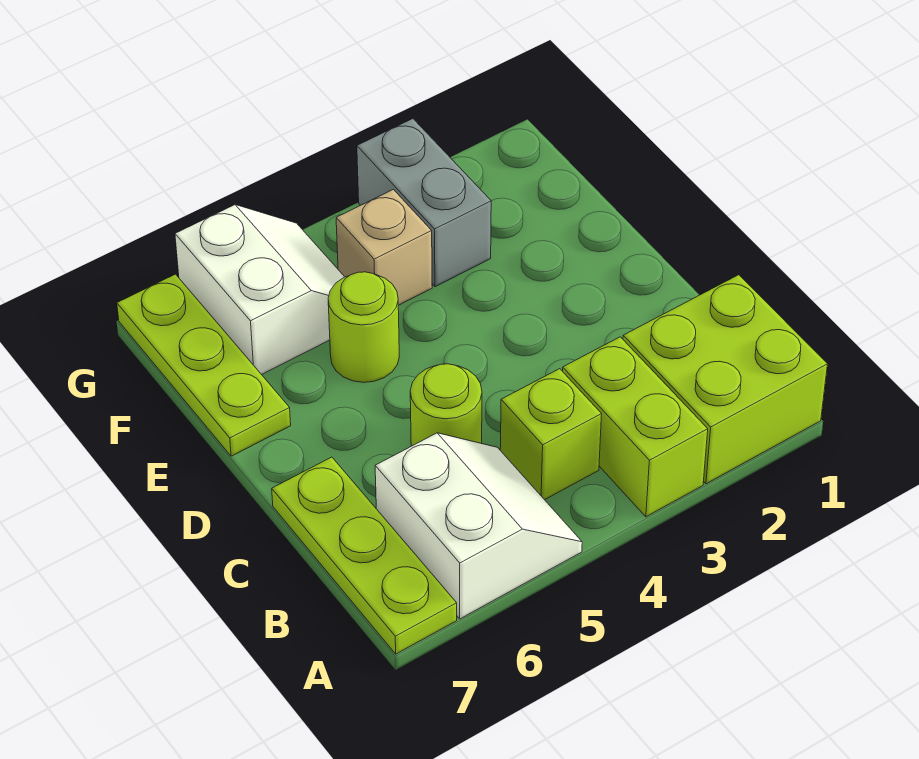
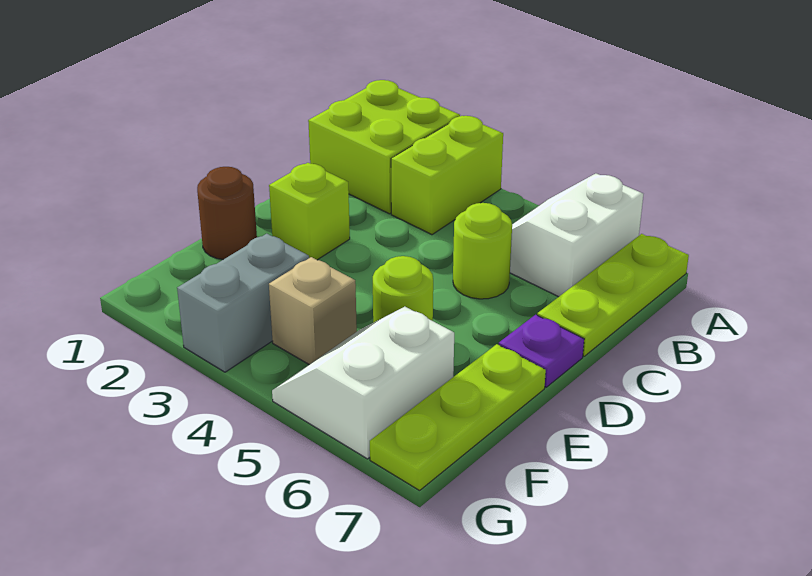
lime 1x1 brick [500,369,602,500] -> lime 1x1 brick moved to [269,163,350,260]
none -> purple 1x1 plate [499,315,584,387]
none -> brown 1x1 round brick [197,167,257,260]

